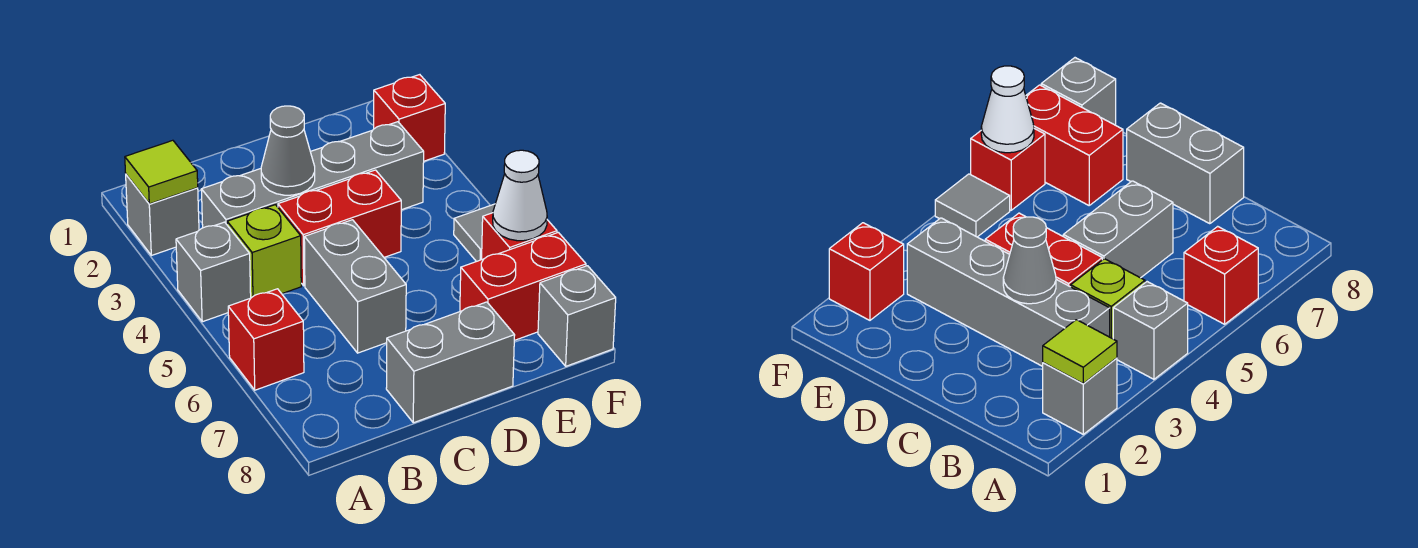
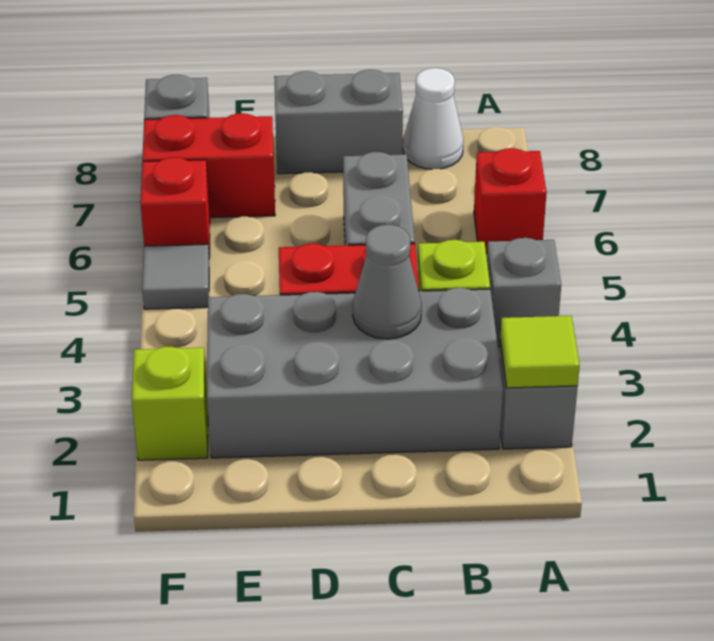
grey 1x4 brick [201,122,424,228] -> grey 2x4 brick [207,288,503,458]
red 1x1 brick [374,75,445,161] -> lime 1x1 brick [132,347,208,460]
white 1x1 cone [493,150,547,241] -> white 1x1 cone moved to [403,68,463,169]

